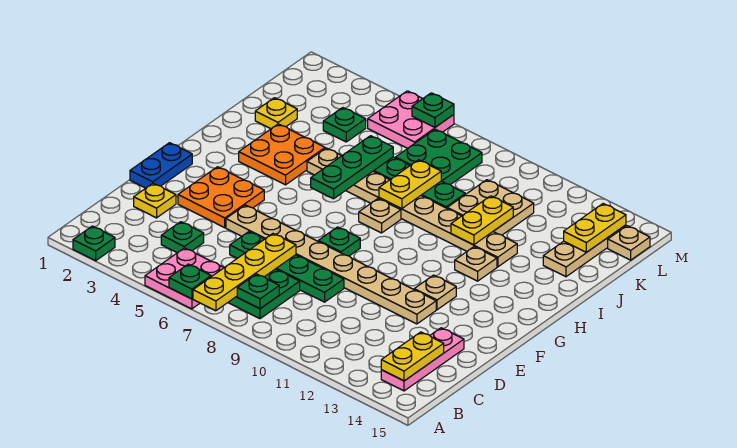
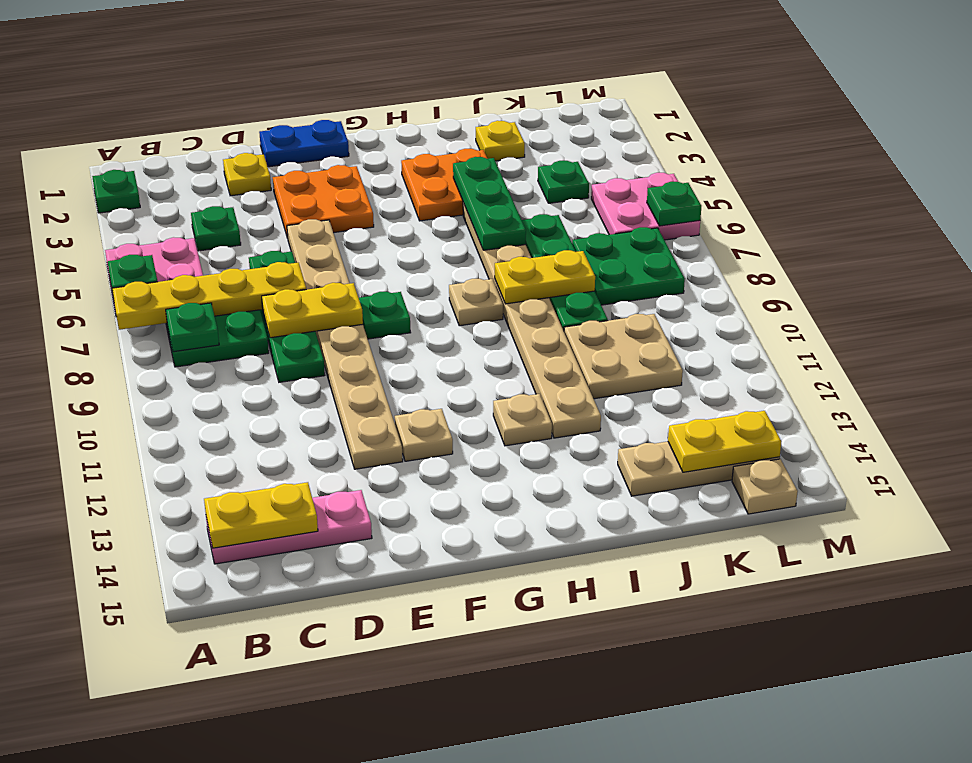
green 1x3 plate [311,136,393,199] -> green 1x3 plate turned to [453,157,526,250]
yellow 1x2 plate [451,196,513,245] -> yellow 1x2 plate moved to [262,283,363,338]

